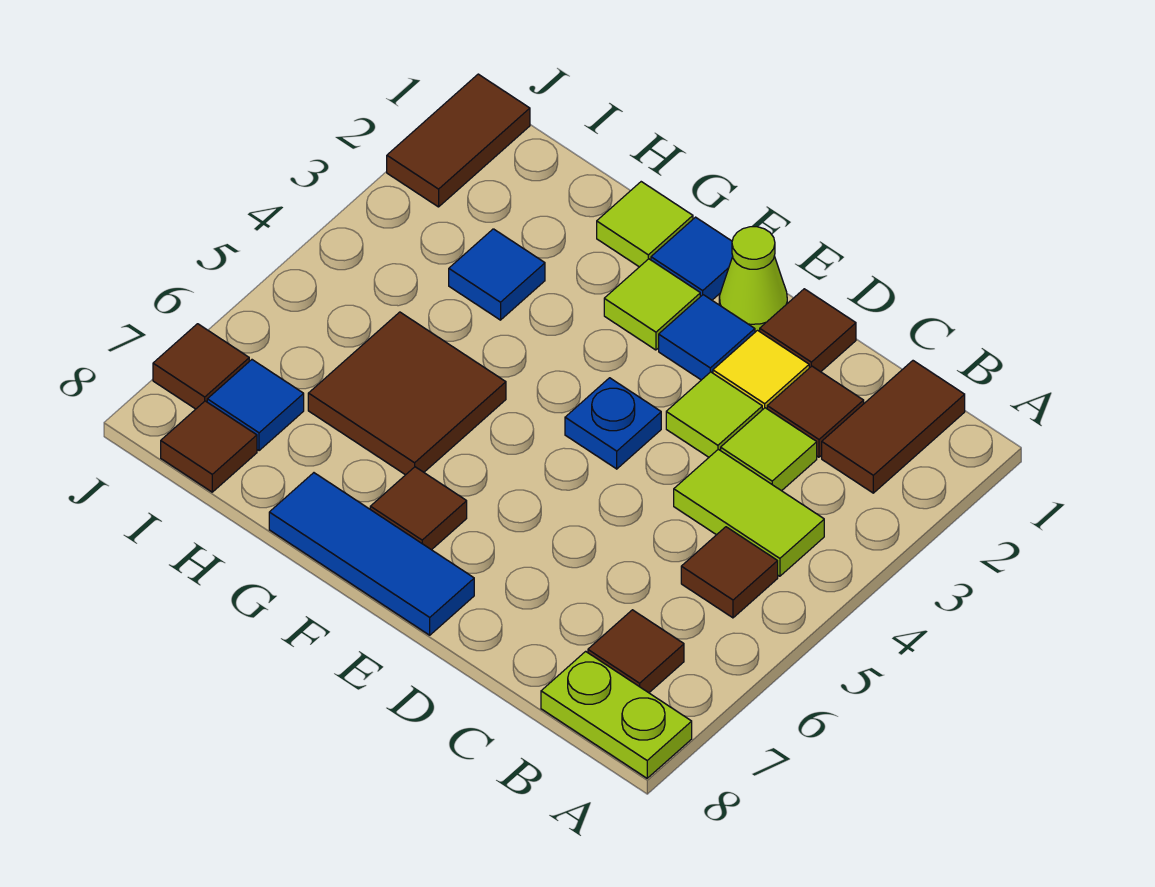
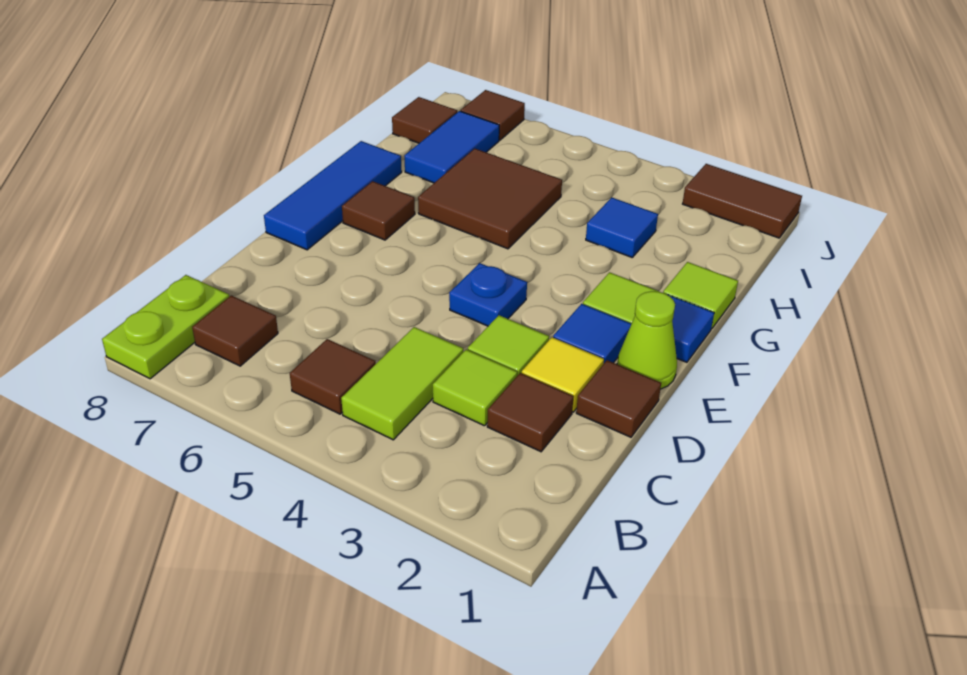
brown 1x2 tile [822,361,965,493] -> none
blue 1x1 tile [207,360,304,451] -> blue 1x2 tile [404,111,499,183]

